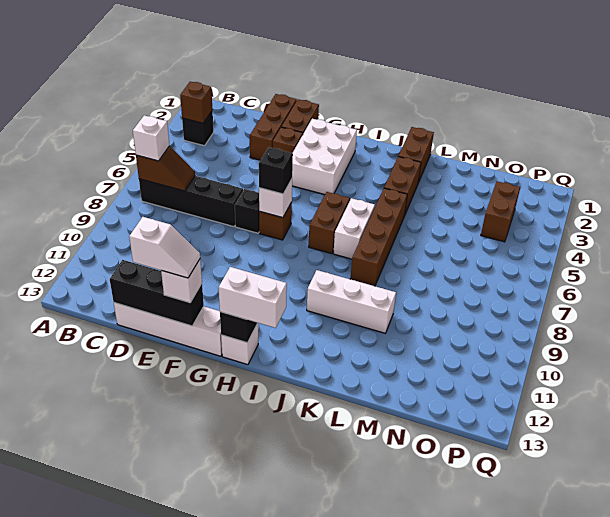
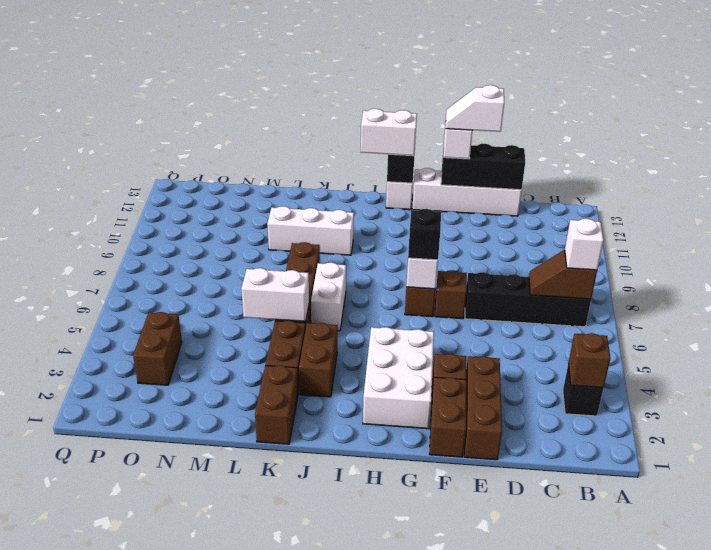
black 1x1 brick [235,189,260,233] -> brown 1x1 brick [435,270,467,319]
brown 1x2 brick [309,192,350,254] -> brown 1x2 brick moved to [299,323,337,397]
none -> white 1x2 brick [241,268,309,322]

